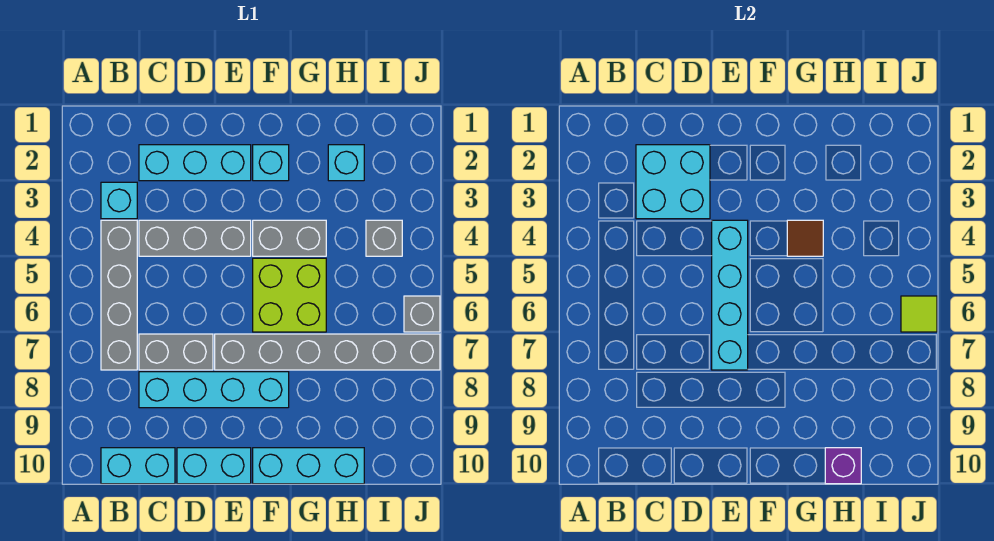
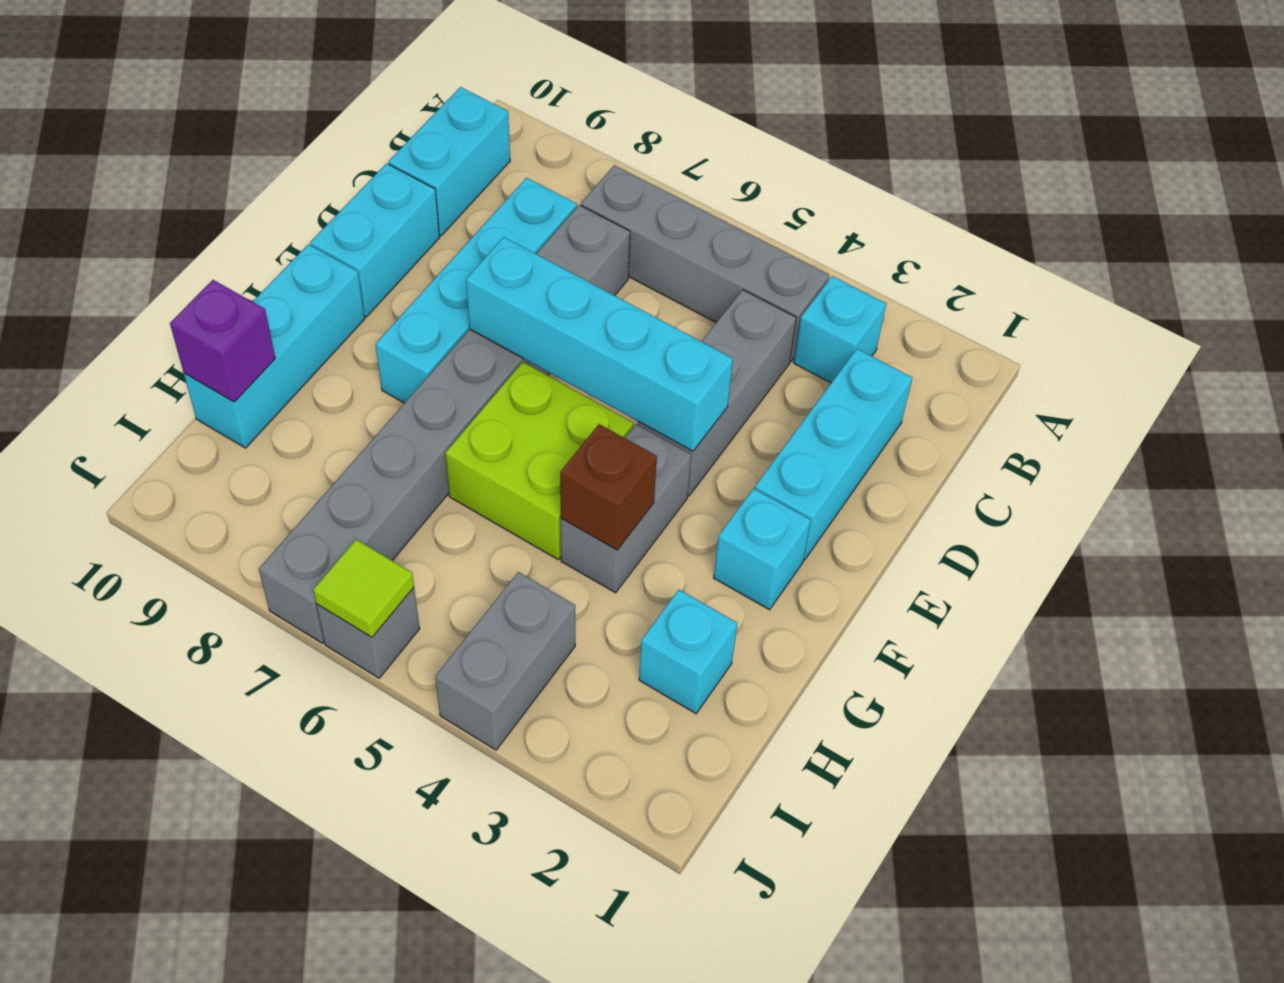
cyan 2x2 brick [636,145,710,219] -> none
brown 1x1 tile [787,220,823,256] -> brown 1x1 brick [560,424,657,550]
grey 1x1 brick [366,220,402,256] -> grey 1x2 brick [435,572,575,750]

